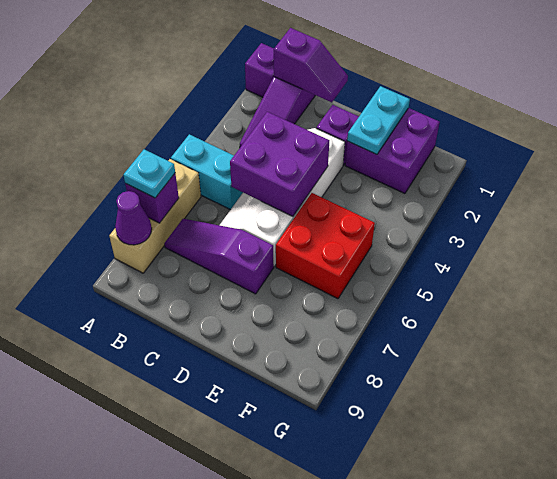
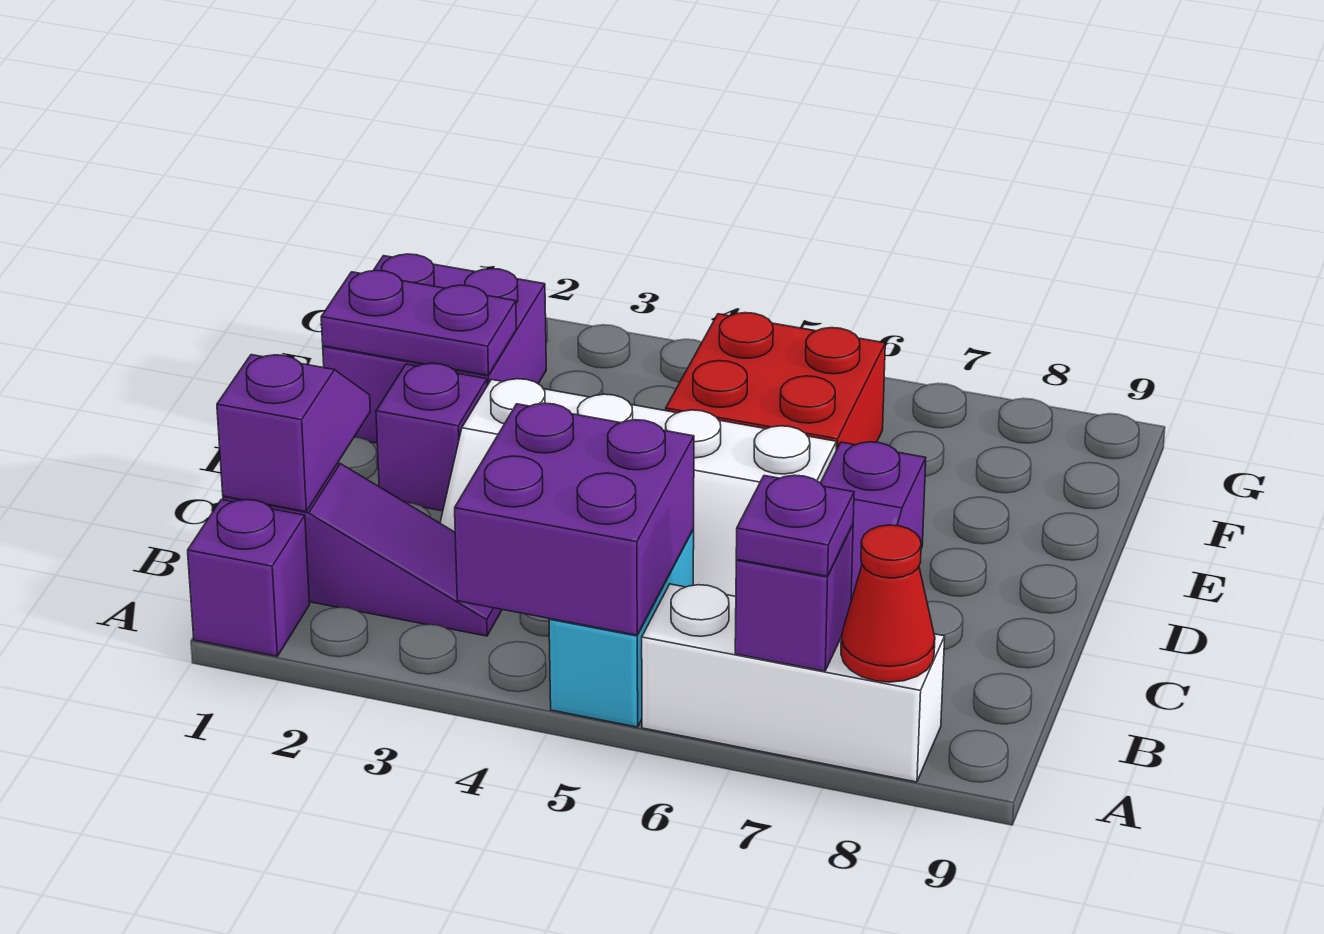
tan 1x3 brick [109,159,201,273] -> white 1x3 brick [642,584,945,782]
cyan 1x1 plate [124,149,175,198] -> purple 1x1 plate [736,475,854,576]
purple 1x1 cone [115,191,152,245] -> red 1x1 cone [841,525,935,682]
purple 2x2 brick [230,112,329,216] -> purple 2x2 brick moved to [455,403,694,635]
cyan 1x2 plate [347,86,410,154] -> purple 1x2 plate [321,271,516,375]

